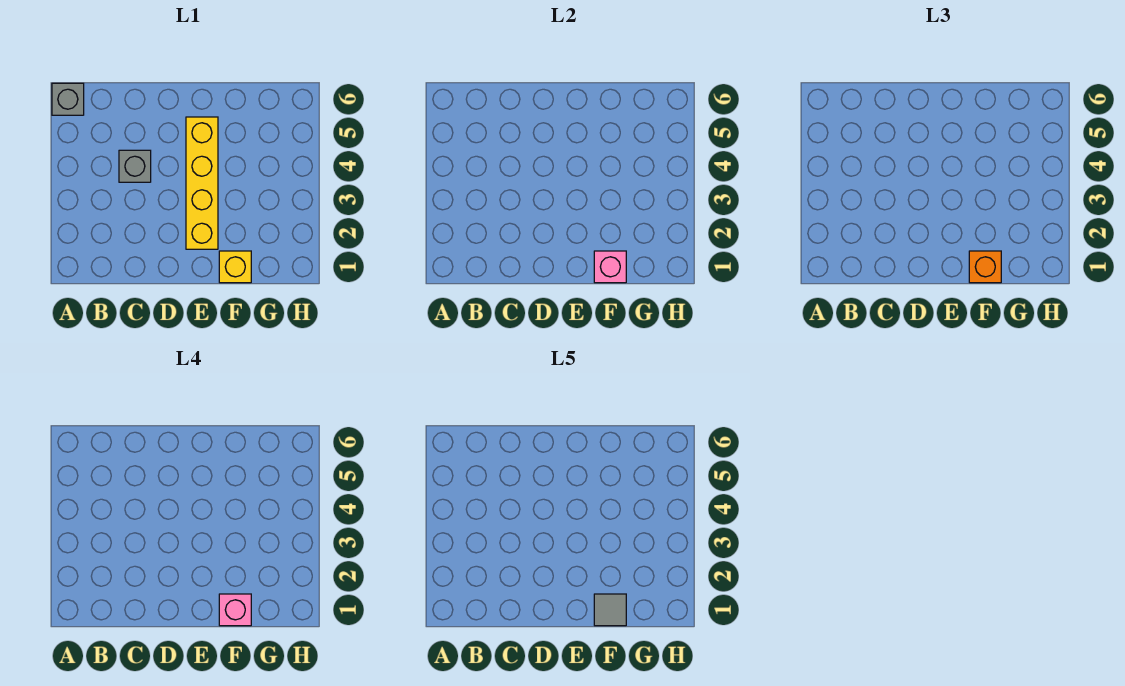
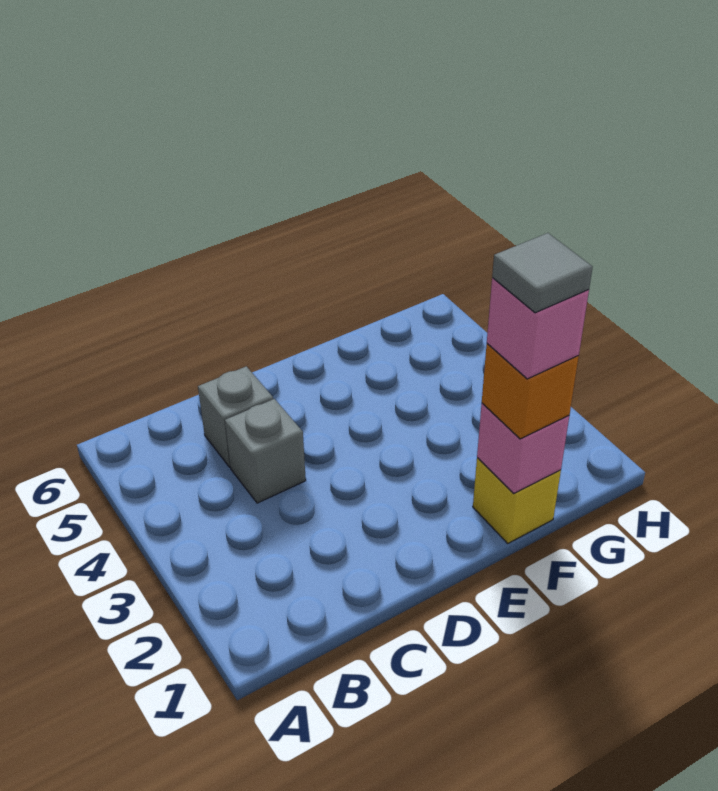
grey 1x1 brick [52,83,84,115] -> grey 1x1 brick moved to [198,366,273,467]
yellow 1x4 brick [186,117,218,249] -> none

